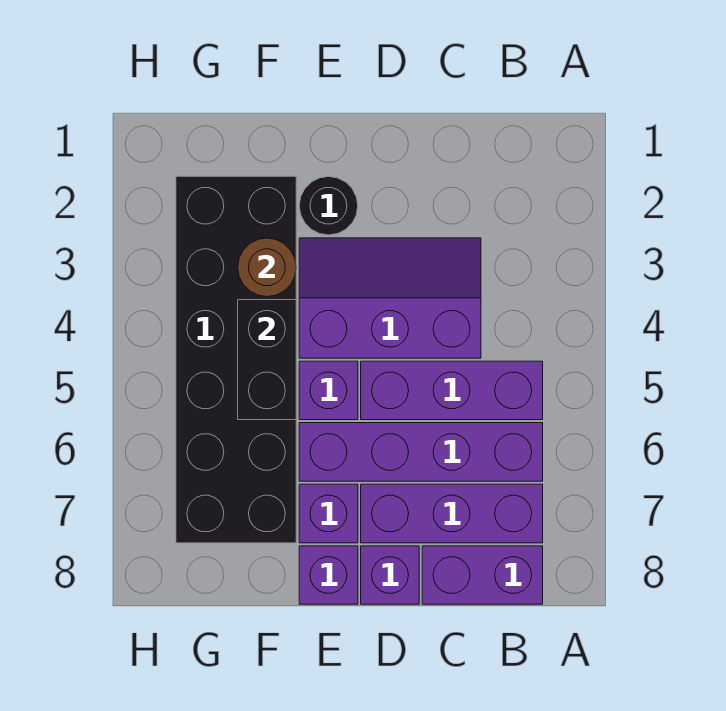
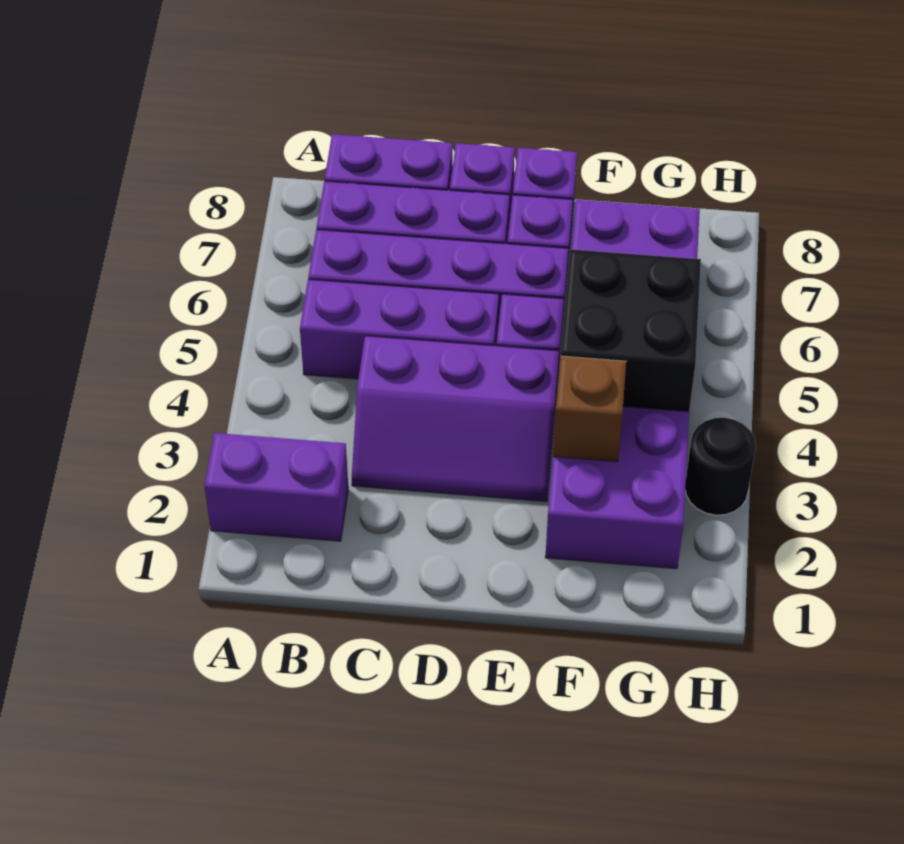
none -> purple 1x2 brick [205,433,348,541]
black 1x1 round brick [299,177,358,235] -> black 1x1 round brick moved to [685,418,756,515]
black 2x6 brick [176,176,296,543] -> purple 2x6 brick [545,200,700,569]
brown 1x1 round brick [238,238,296,297] -> brown 1x1 brick [553,356,626,462]
black 1x2 brick [238,300,296,420] -> black 2x2 brick [561,249,701,412]

